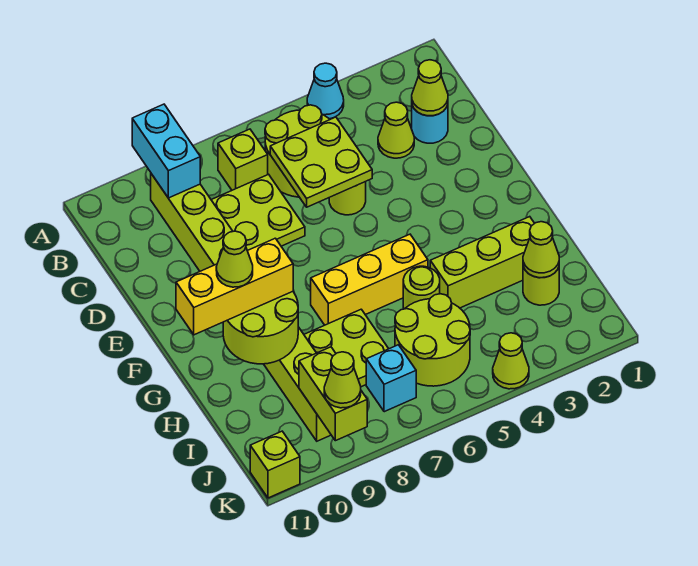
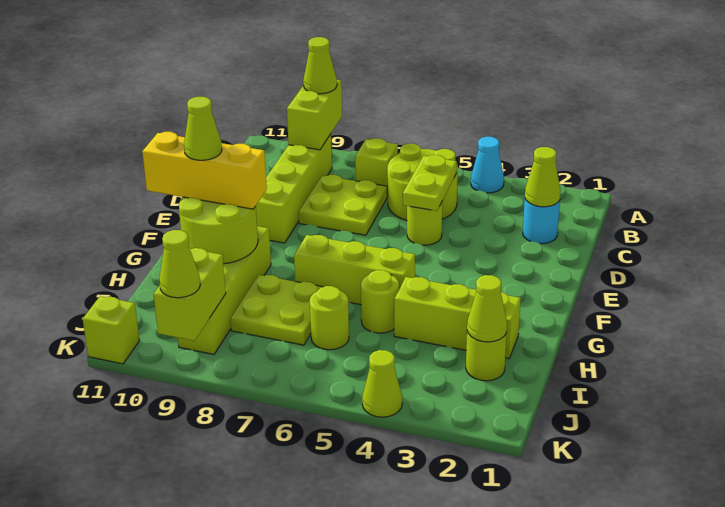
cyan 1x2 brick [132,104,200,198] -> lime 1x2 brick [287,80,342,150]
lime 1x1 cone [378,102,414,158] -> lime 1x1 cone moved to [303,37,337,94]
lime 2x2 plate [270,117,372,207] -> lime 1x2 plate [403,155,457,211]
yellow 1x3 brick [311,234,428,325] -> lime 1x3 brick [294,235,415,305]
lime 2x2 round brick [395,294,470,386] -> lime 1x1 round brick [310,286,349,350]
cyan 1x1 brick [366,345,416,412] -> none

